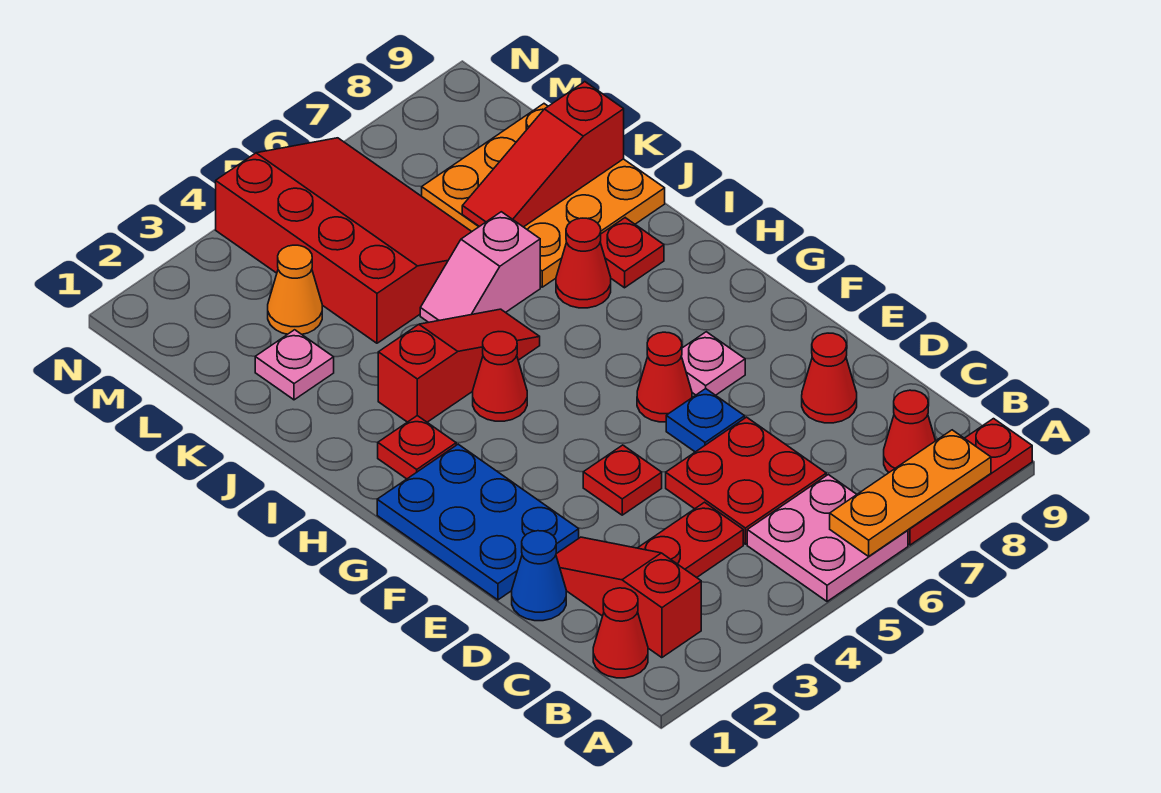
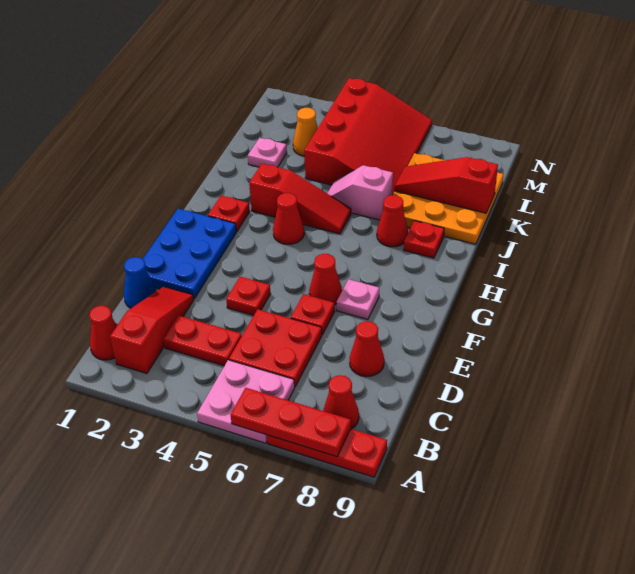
orange 1x3 plate [830,430,991,556] -> red 1x3 plate [231,388,351,457]
blue 1x1 plate [666,389,745,452] -> red 1x1 plate [291,294,335,335]

